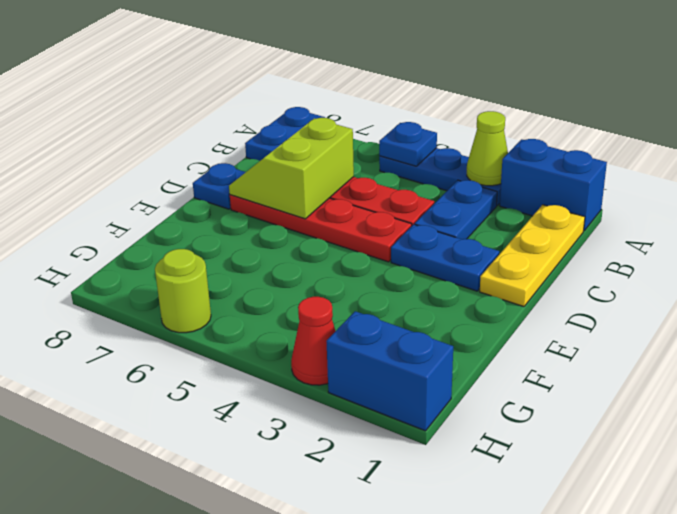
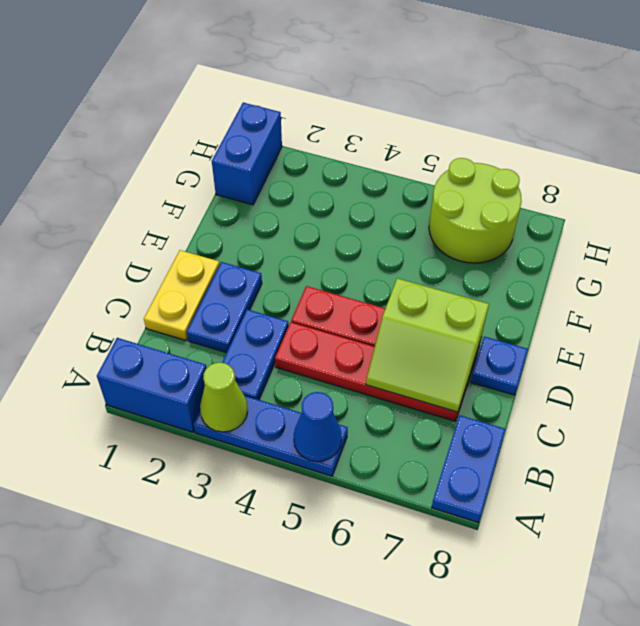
blue 1x1 plate [379,122,437,166] -> blue 1x1 cone [294,392,342,462]
yellow 1x3 plate [480,205,585,307] -> yellow 1x2 plate [144,250,220,340]
lime 2x2 slope [229,118,354,219] -> lime 2x2 slope turned to [366,278,489,412]
blue 1x2 plate [391,224,499,291] -> blue 1x2 plate turned to [187,262,262,353]
blue 1x2 brick [326,311,453,431] -> blue 1x2 brick turned to [212,103,282,205]
red 1x1 cone [291,297,335,385] -> none
lime 1x1 round brick [155,249,211,333] -> lime 2x2 round brick [429,158,522,263]

